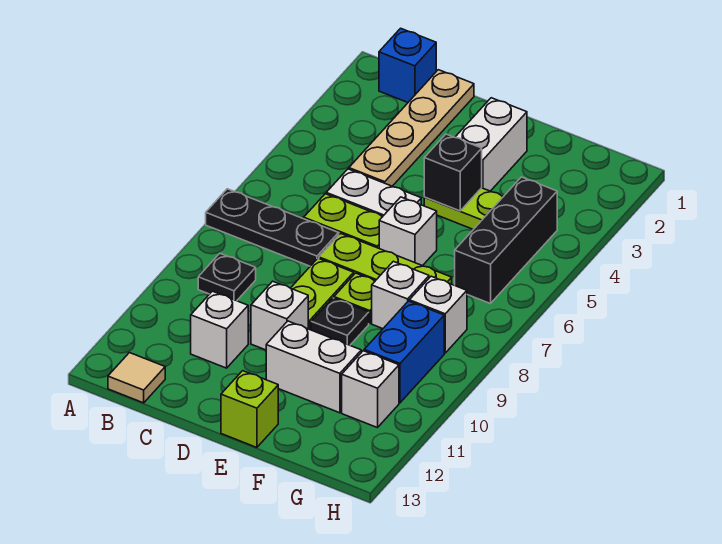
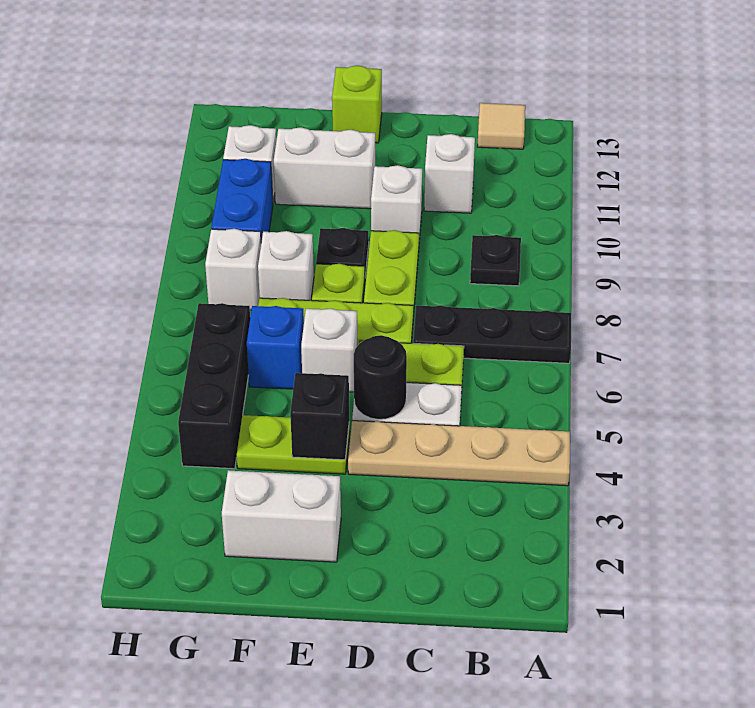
blue 1x1 brick [379,28,436,102] -> blue 1x1 brick moved to [247,306,304,389]
tan 1x4 plate [349,70,474,186] -> tan 1x4 plate turned to [348,421,570,486]
none -> black 1x1 round brick [354,335,407,419]
white 1x2 brick [455,98,527,191] -> white 1x2 brick turned to [222,470,341,562]

